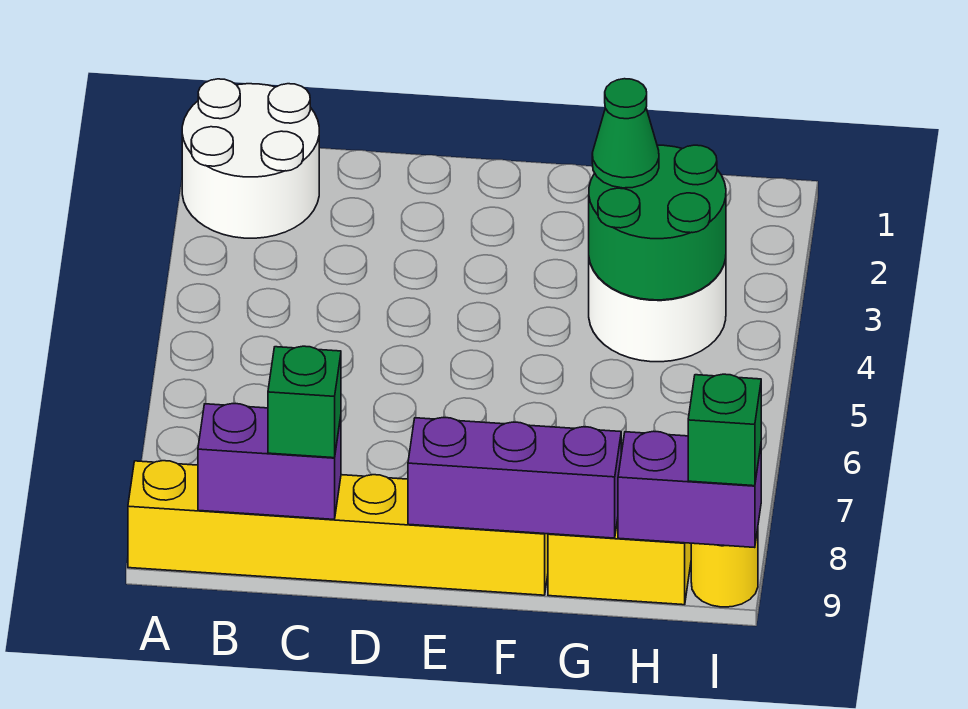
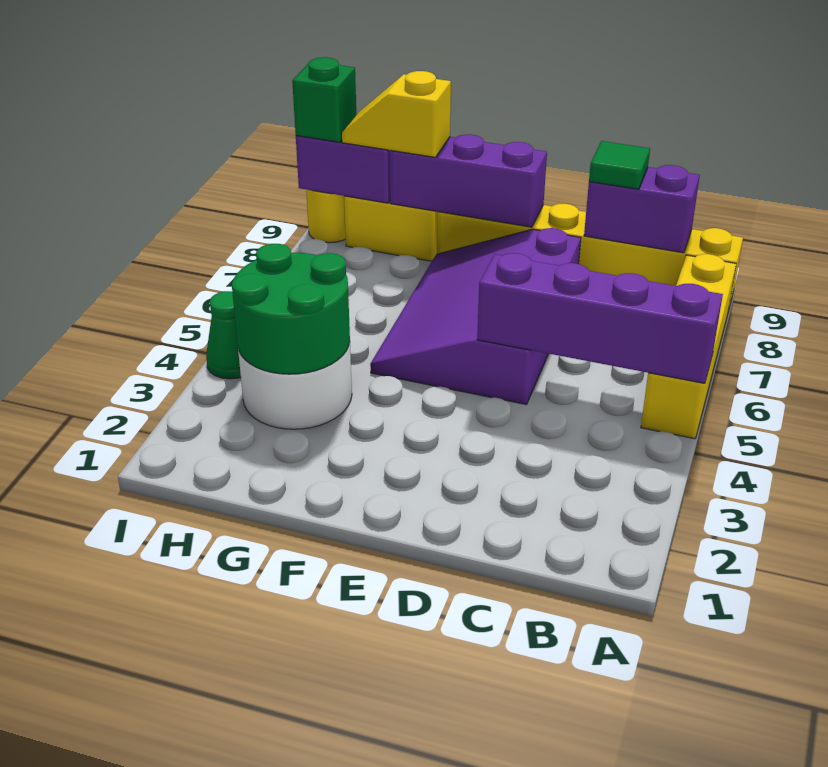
white 2x2 round brick [182,79,319,238] -> none
none -> yellow 1x4 brick [641,254,736,439]
none -> purple 1x4 brick [477,253,723,383]
green 1x1 brick [268,346,341,458] -> green 1x1 tile [589,141,650,189]
none -> purple 3x4 slope [370,228,581,405]
green 1x1 cone [592,79,659,188] -> green 1x1 cone moved to [206,291,241,379]
none -> yellow 1x2 slope [342,71,451,157]

